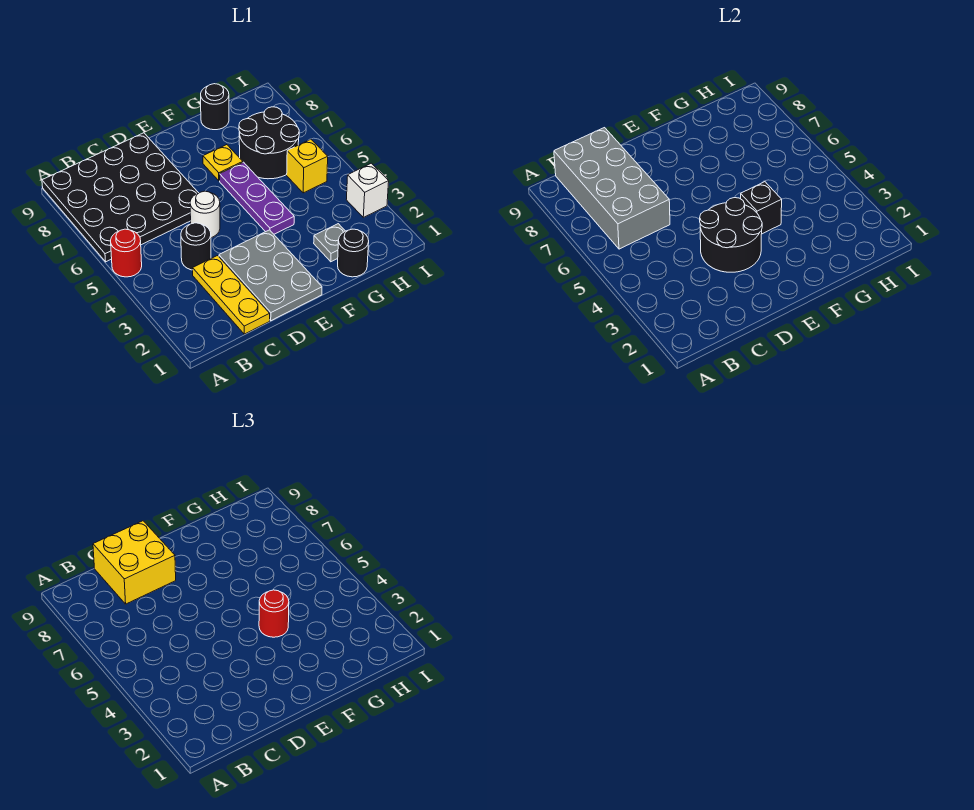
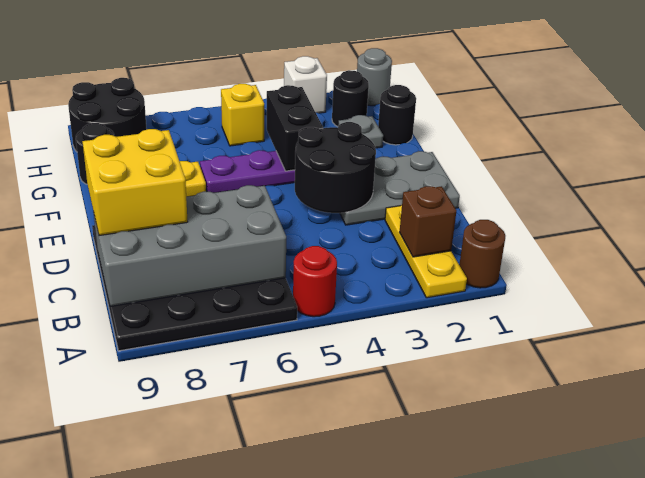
none -> brown 1x1 round brick [459,220,505,288]
none -> brown 1x1 brick [399,186,456,257]
yellow 1x3 plate [193,256,270,334] -> yellow 1x3 plate turned to [385,205,467,298]
black 1x1 round brick [181,223,211,270] -> black 1x1 round brick moved to [332,70,369,127]
white 1x1 round brick [190,191,220,238] -> none
black 1x1 brick [741,182,782,234] -> black 1x2 brick [267,85,323,171]
red 1x1 round brick [259,590,289,637] -> none
black 2x2 round brick [239,107,299,179] -> black 2x2 round brick moved to [68,78,147,152]
none -> grey 1x1 round brick [357,48,392,106]

